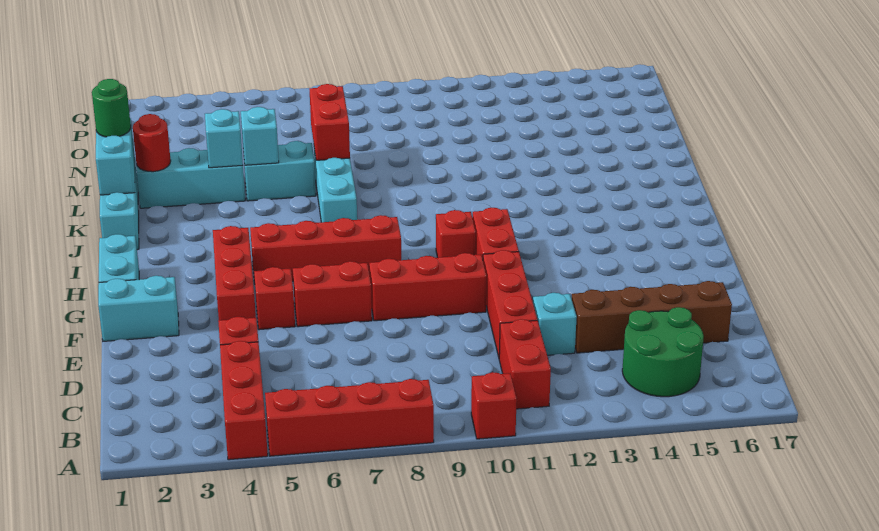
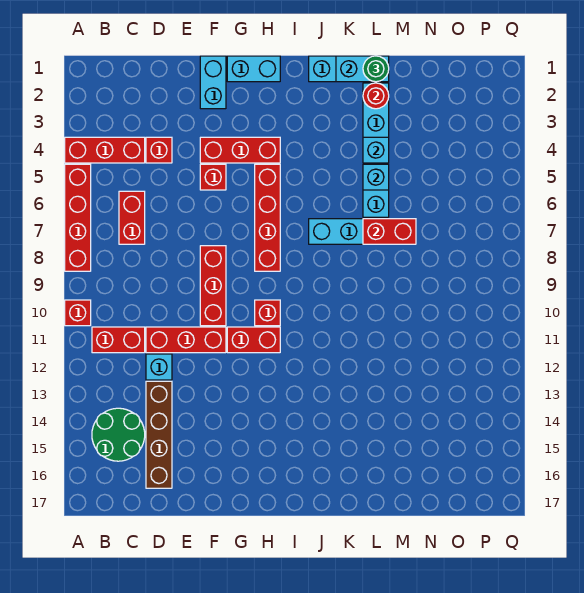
red 1x2 brick [293,261,372,327] -> red 1x2 brick moved to [119,191,145,244]

